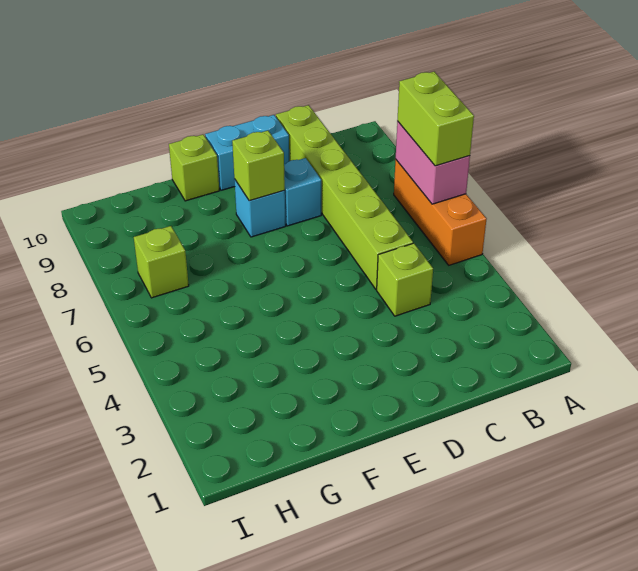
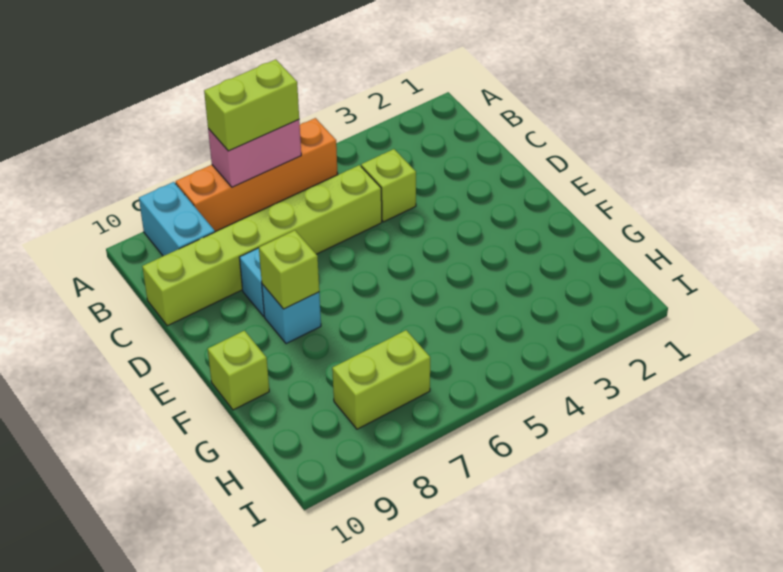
orange 1x3 brick [394,159,486,265] -> orange 1x4 brick [176,118,338,232]
cyan 1x2 brick [205,115,289,190] -> cyan 1x2 brick moved to [139,182,215,256]
lime 1x1 brick [134,226,189,298] -> lime 1x2 brick [332,330,430,429]

